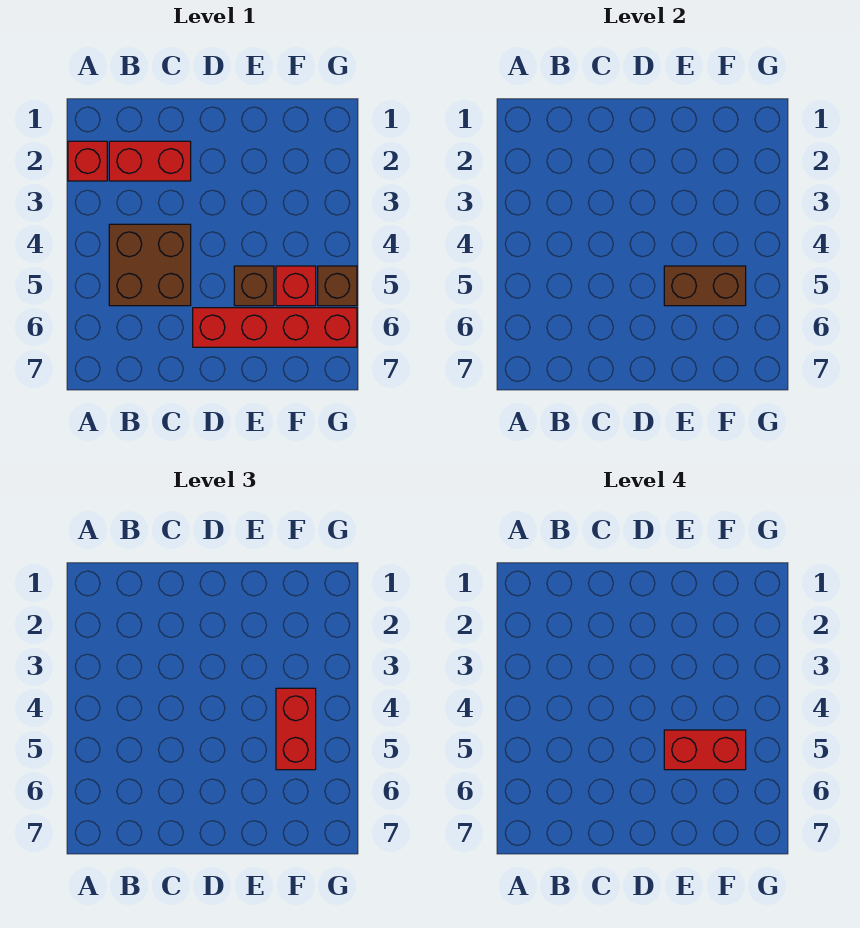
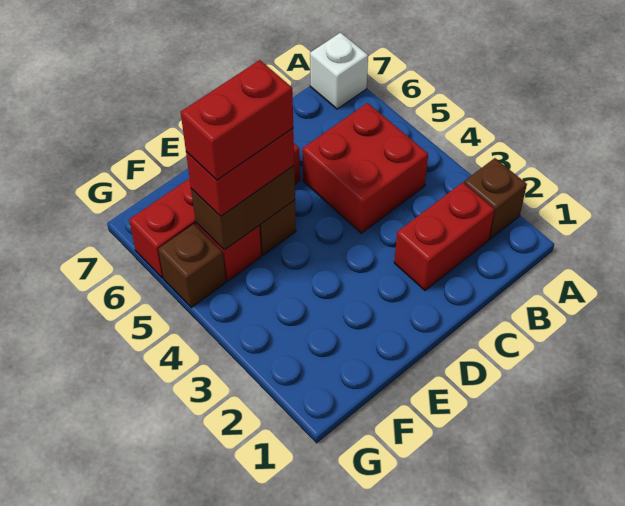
red 1x1 brick [68,141,107,181] -> brown 1x1 brick [464,158,527,239]
none -> white 1x1 brick [310,33,368,109]
brown 2x2 brick [109,224,191,306] -> red 2x2 brick [302,103,428,233]
red 1x2 brick [276,688,316,770] -> red 1x2 brick turned to [186,128,294,216]

